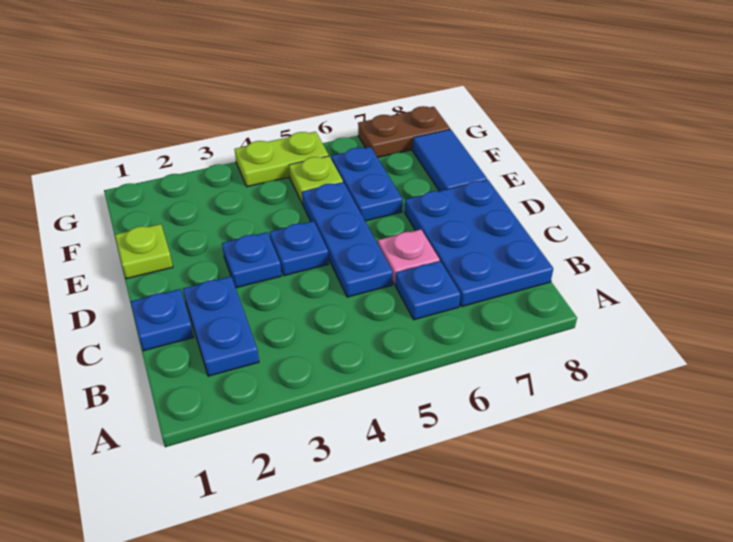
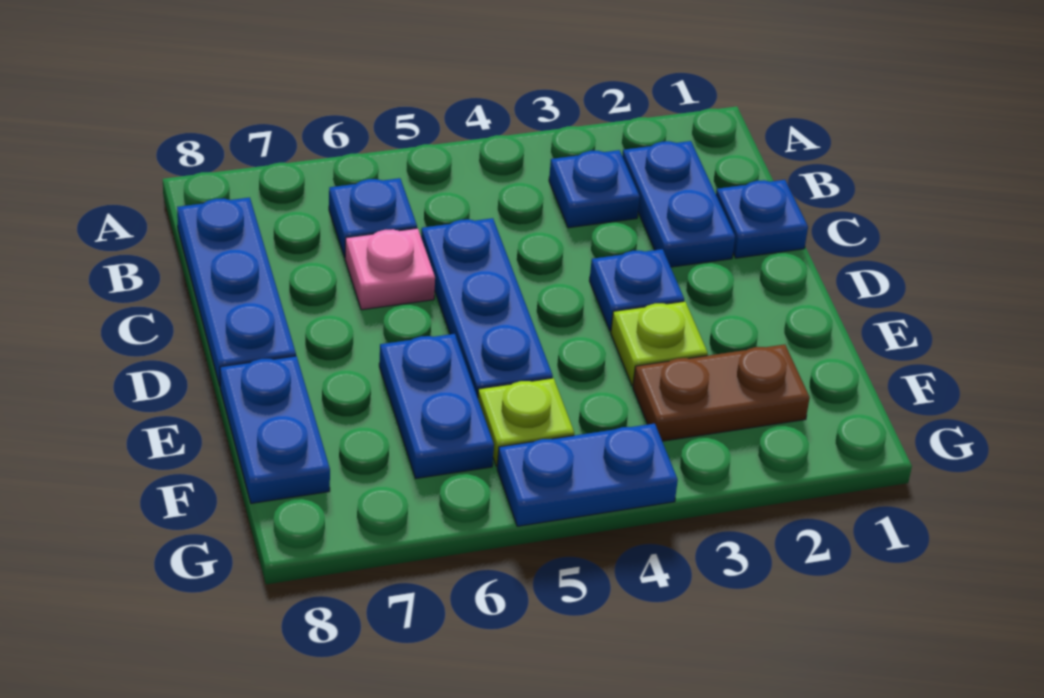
blue 2x3 plate [405,180,553,307] -> blue 1x3 plate [177,198,296,386]
blue 1x1 plate [270,221,329,276] -> blue 1x1 plate moved to [549,150,640,228]
lime 1x1 plate [115,224,173,279] -> lime 1x1 plate moved to [611,301,708,386]
blue 1x2 tile [413,129,487,191] -> blue 1x2 plate [220,356,330,503]
lime 1x2 plate [235,132,329,187] -> blue 1x2 plate [497,423,678,526]
brown 1x2 plate [358,106,450,157] -> brown 1x2 plate moved to [633,344,810,441]

